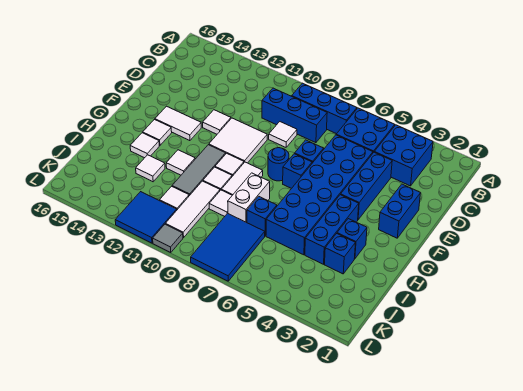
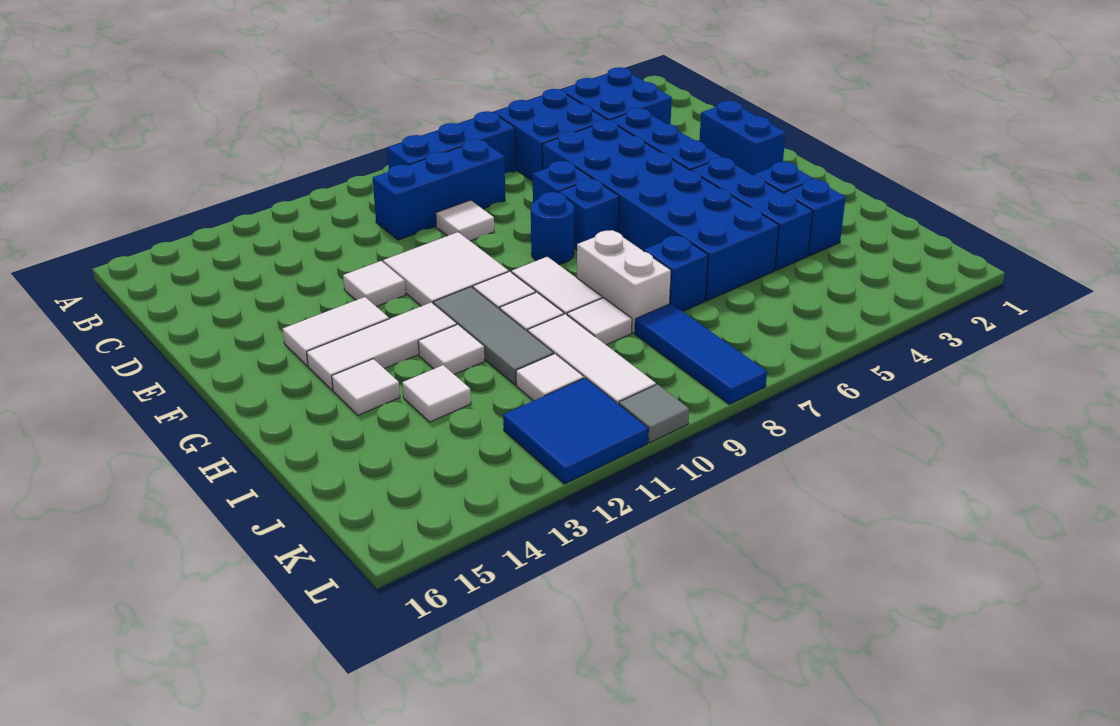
white 1x1 tile [143,119,172,146] -> white 1x3 tile [307,303,456,390]
blue 2x3 tile [191,213,265,281] -> blue 1x3 tile [635,304,767,404]

